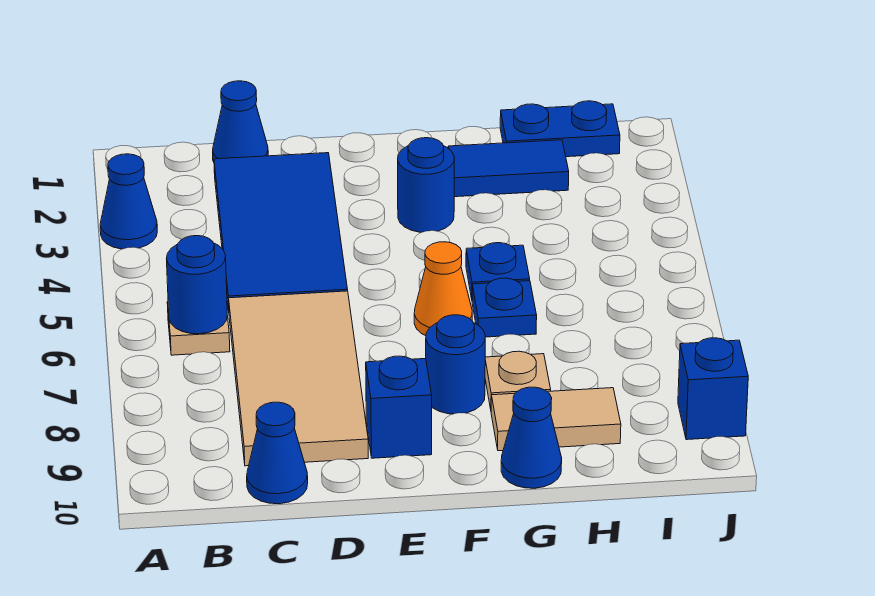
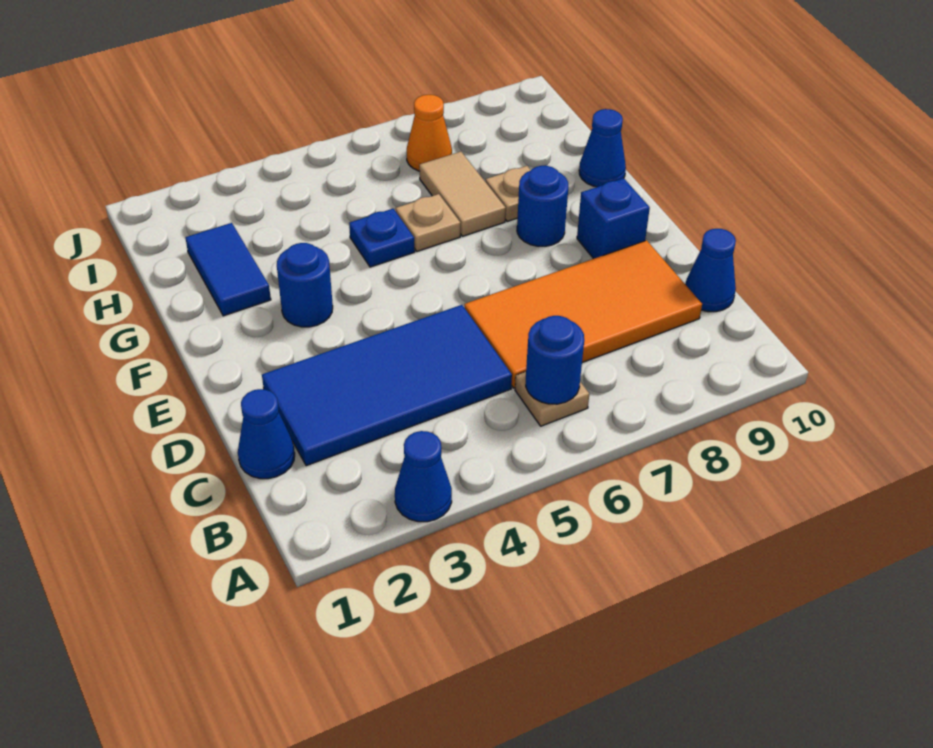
tan 2x4 tile [229,291,368,466] -> orange 2x4 tile [464,240,702,388]
orange 1x1 cone [414,242,472,336] -> orange 1x1 cone moved to [406,95,452,171]
blue 1x1 plate [472,278,537,337] -> tan 1x1 plate [396,194,460,251]
tan 1x2 tile [491,388,621,451] -> tan 1x2 tile moved to [419,152,506,236]
blue 1x2 plate [500,101,620,157] -> none
blue 1x1 brick [678,338,748,440] -> none

